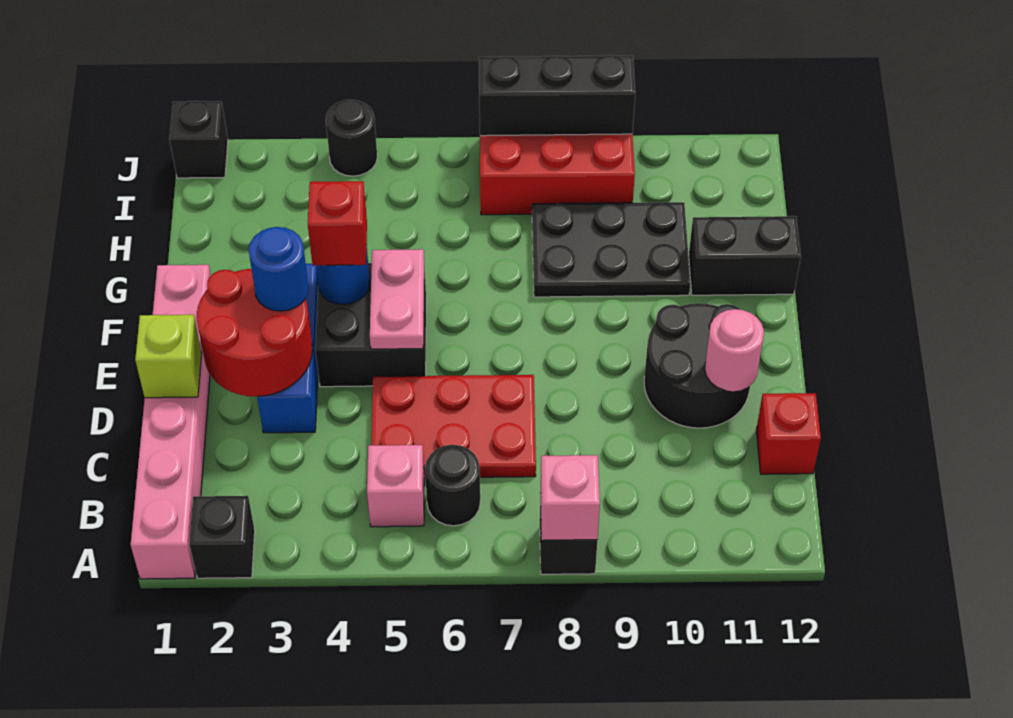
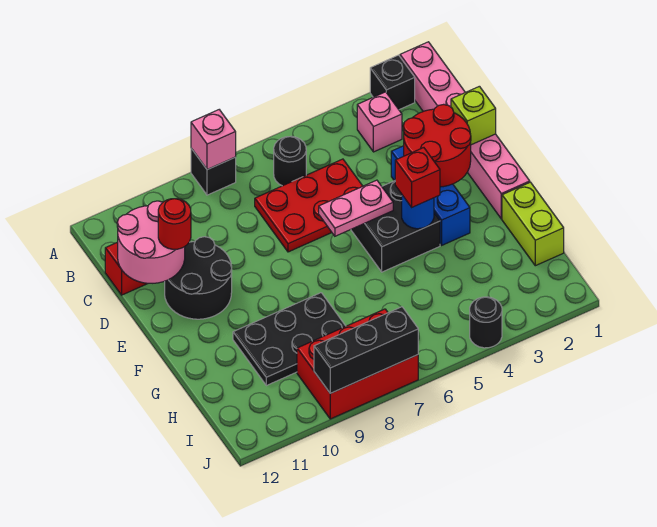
pink 1x1 brick [367,445,425,527] -> pink 1x1 brick moved to [357,92,402,152]
pink 1x1 round brick [705,309,764,391] -> pink 2x2 round brick [117,201,185,283]
none -> red 1x1 round brick [158,199,191,249]
blue 1x1 round brick [249,227,309,311] -> none
pink 1x2 plate [370,249,424,349] -> pink 1x2 plate turned to [319,180,393,236]
none -> lime 1x2 brick [502,182,564,266]
black 1x2 brick [689,216,801,295] -> none
black 1x1 brick [169,101,228,178] -> none

